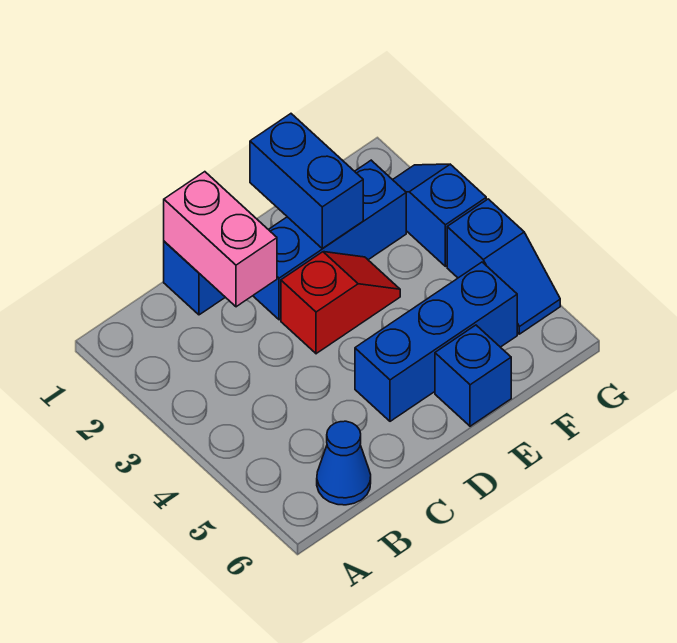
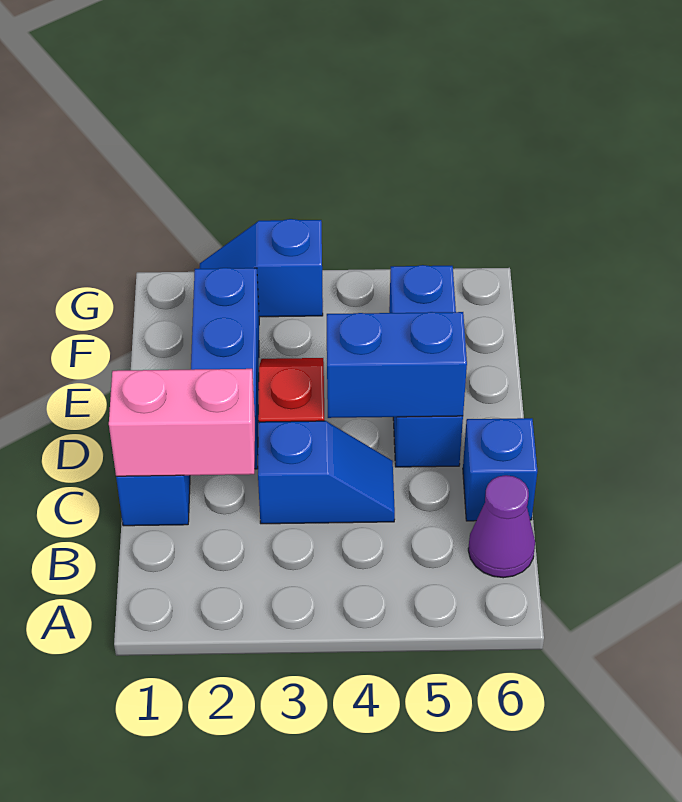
blue 1x1 cone [317,421,371,505] -> purple 1x1 cone [468,475,535,578]
blue 1x2 brick [250,114,363,249] -> blue 1x2 brick moved to [327,312,467,418]
blue 1x1 brick [435,325,511,426] -> blue 1x1 brick moved to [463,418,537,521]
blue 1x2 slope [447,199,560,334] -> blue 1x2 slope moved to [258,421,395,524]

